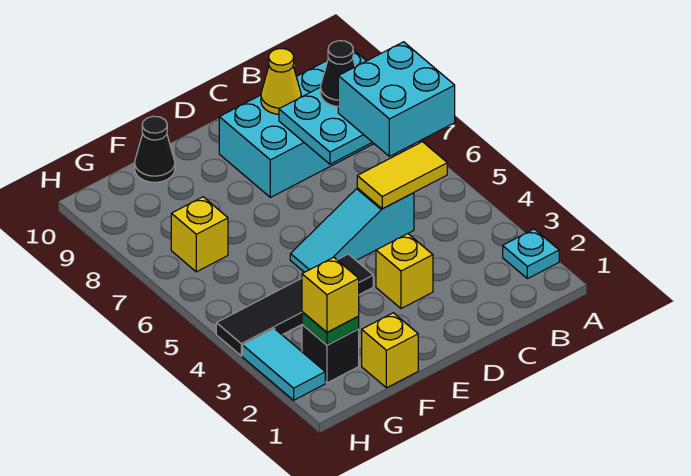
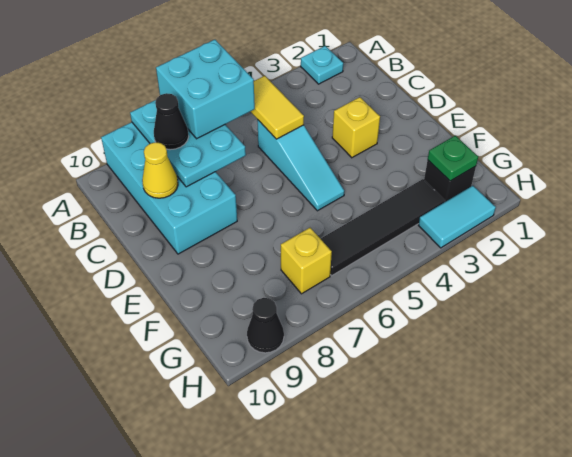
black 1x4 tile [216,254,373,356] -> black 1x4 tile turned to [321,179,445,276]
yellow 1x1 brick [362,313,418,388] -> none
black 1x1 cone [135,116,175,182] -> black 1x1 cone moved to [247,298,284,353]
yellow 1x1 brick [302,257,359,332] -> none

